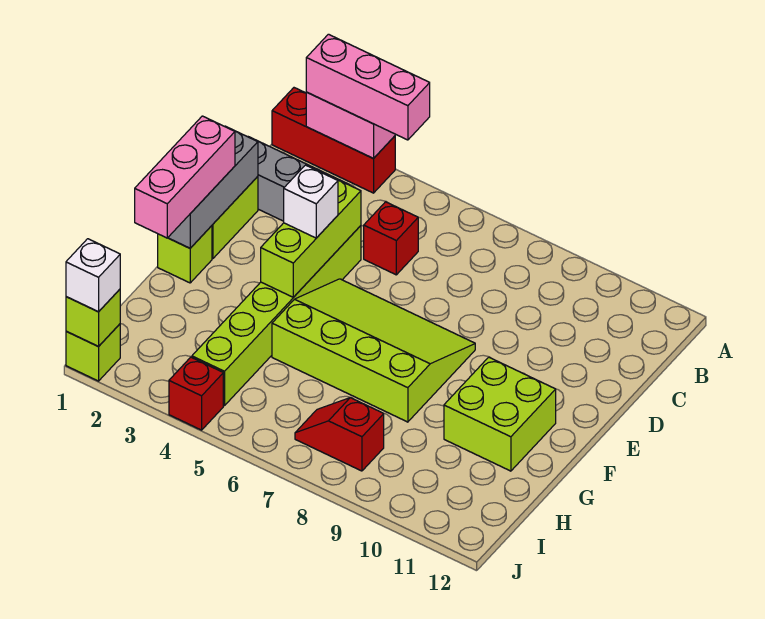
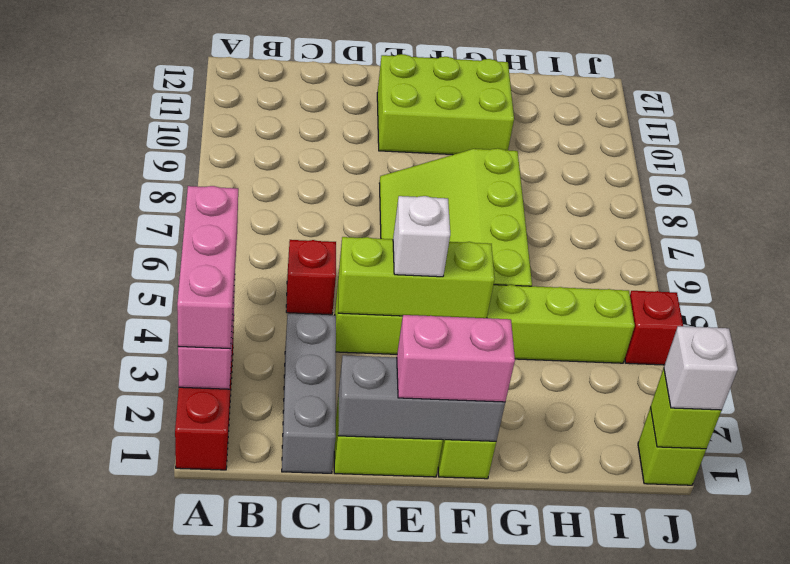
pink 1x3 brick [135,116,235,238] -> pink 1x2 brick [397,315,515,402]
lime 2x2 brick [444,357,556,471] -> lime 2x3 brick [377,54,514,155]
red 1x2 slope [295,398,384,471] -> none

